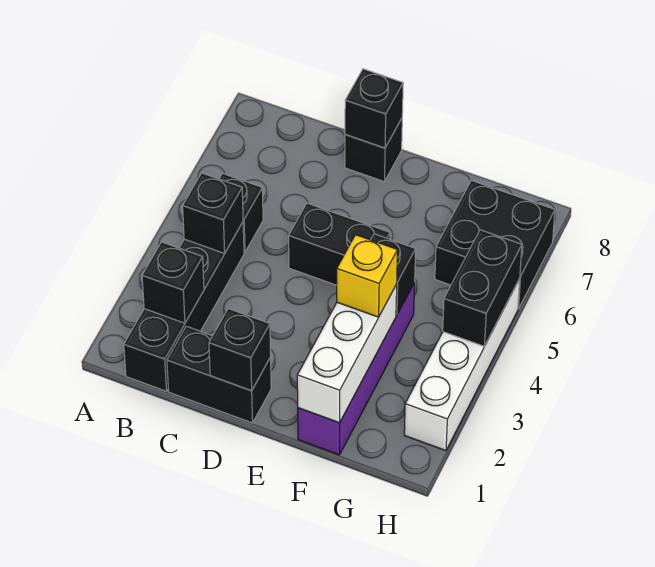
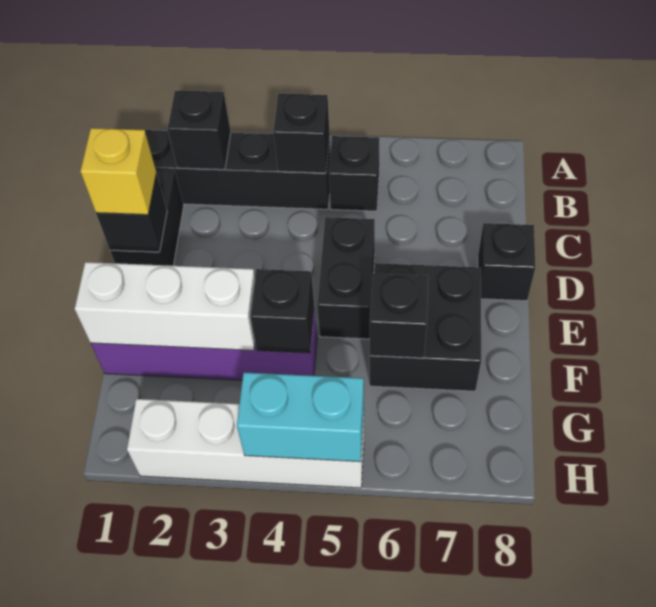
black 1x1 brick [345,69,403,148] -> black 1x1 brick moved to [370,274,428,358]
yellow 1x1 brick [337,235,398,317] -> yellow 1x1 brick moved to [80,128,156,215]
black 2x2 brick [435,180,555,309] -> black 2x2 brick moved to [370,263,481,391]
black 1x2 brick [443,230,522,346] -> cyan 1x2 brick [237,372,364,462]

